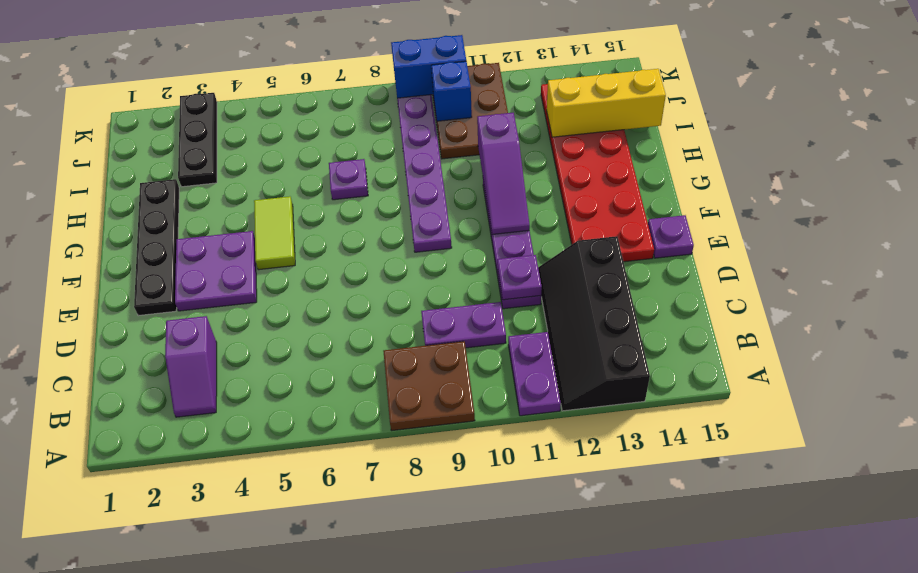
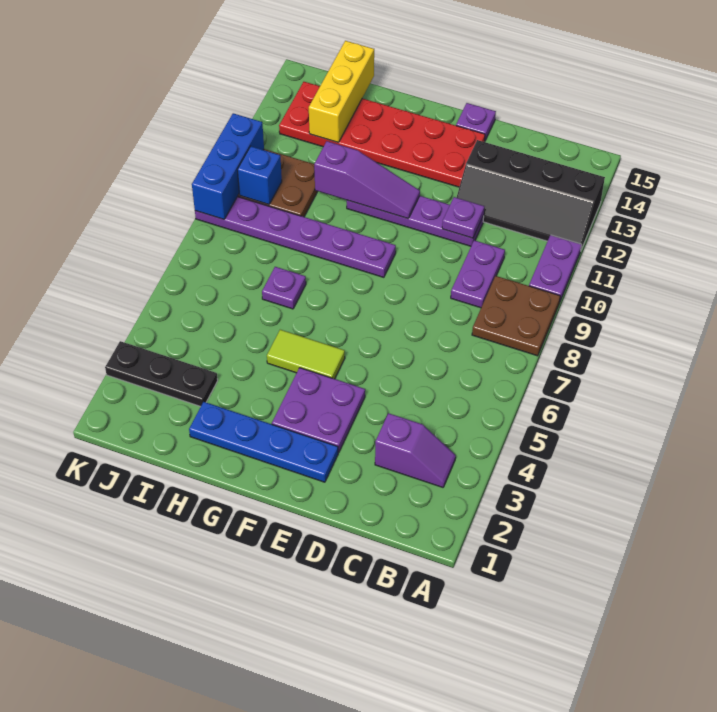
purple 1x2 plate [508,332,561,416] -> purple 1x2 plate turned to [529,235,582,301]
black 1x4 plate [134,179,179,316] -> blue 1x4 plate [189,402,338,482]
blue 1x2 brick [391,35,466,98] -> blue 1x3 brick [192,113,264,219]

